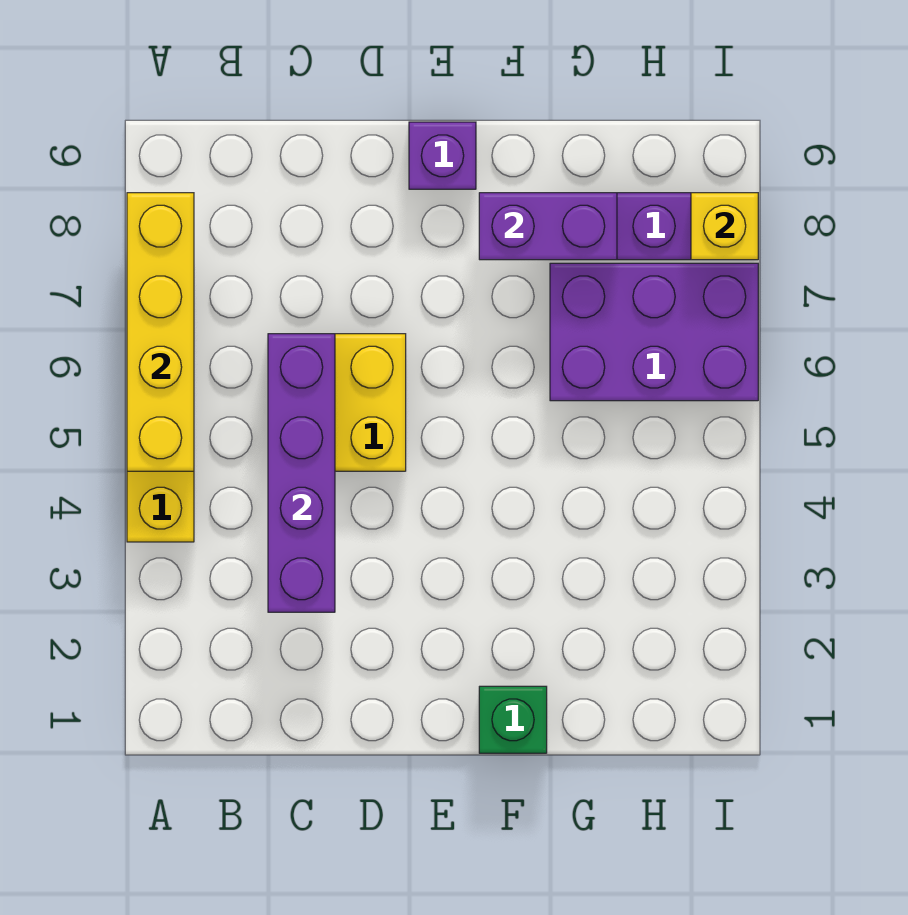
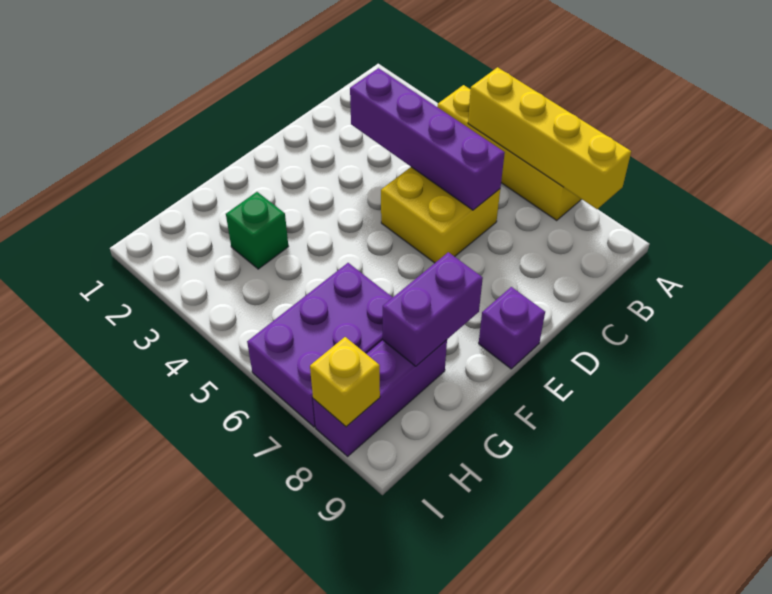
green 1x1 brick [479,686,547,753] -> green 1x1 brick moved to [226,192,288,269]

